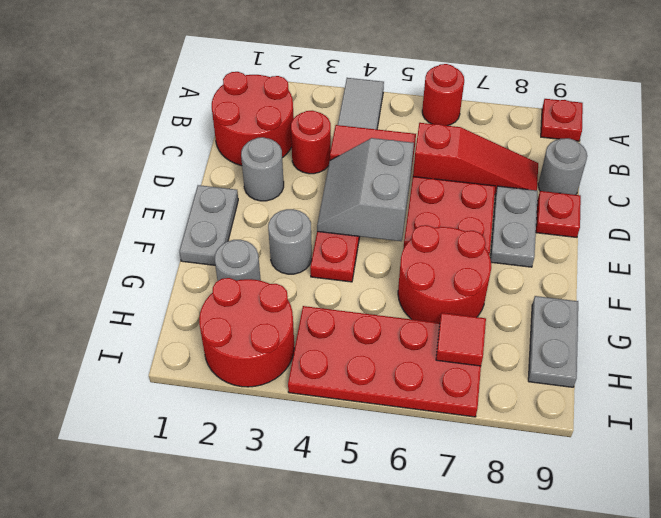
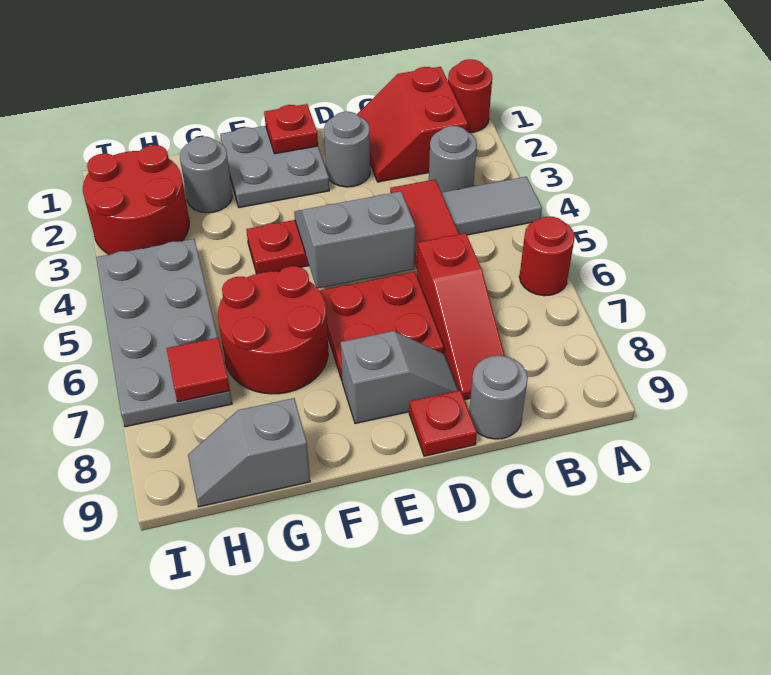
red 1x1 plate [541,99,583,141] -> red 1x1 plate moved to [264,104,318,154]
red 2x2 round brick [212,72,294,166] -> red 2x2 slope [357,67,468,182]
red 1x1 round brick [291,111,331,174] -> red 1x1 round brick moved to [448,59,492,133]
grey 1x2 plate [490,186,538,267] -> grey 1x2 slope [341,331,458,423]
grey 1x2 plate [179,185,238,265] -> grey 2x2 plate [220,126,329,207]
grey 1x1 round brick [268,209,312,274] -> grey 1x1 round brick moved to [429,126,477,192]
grey 1x2 plate [528,296,578,387] -> grey 1x2 slope [188,398,310,507]
red 2x4 plate [288,306,481,417] -> grey 2x4 plate [96,239,232,427]

